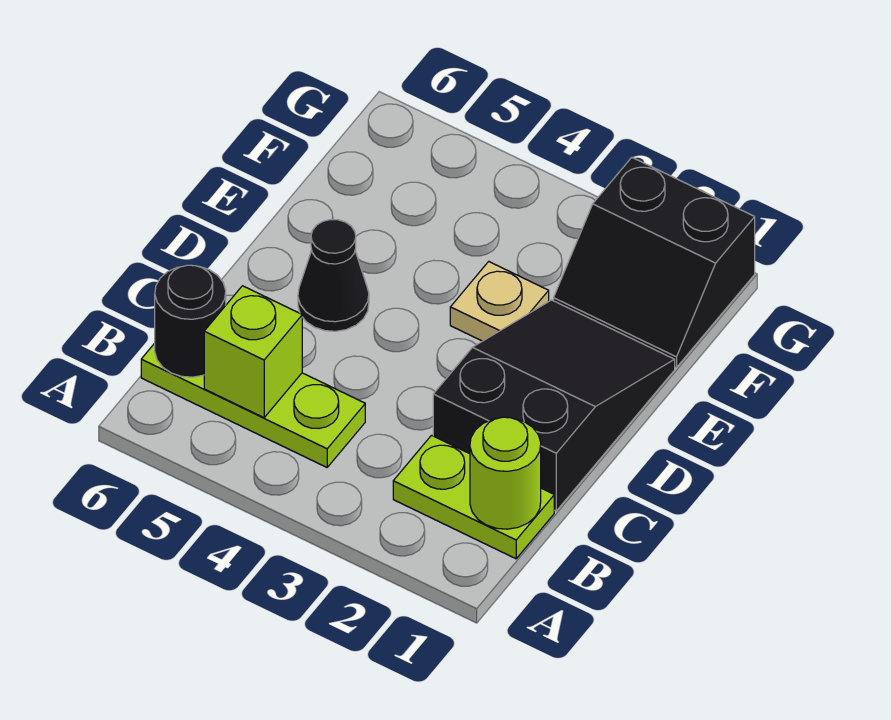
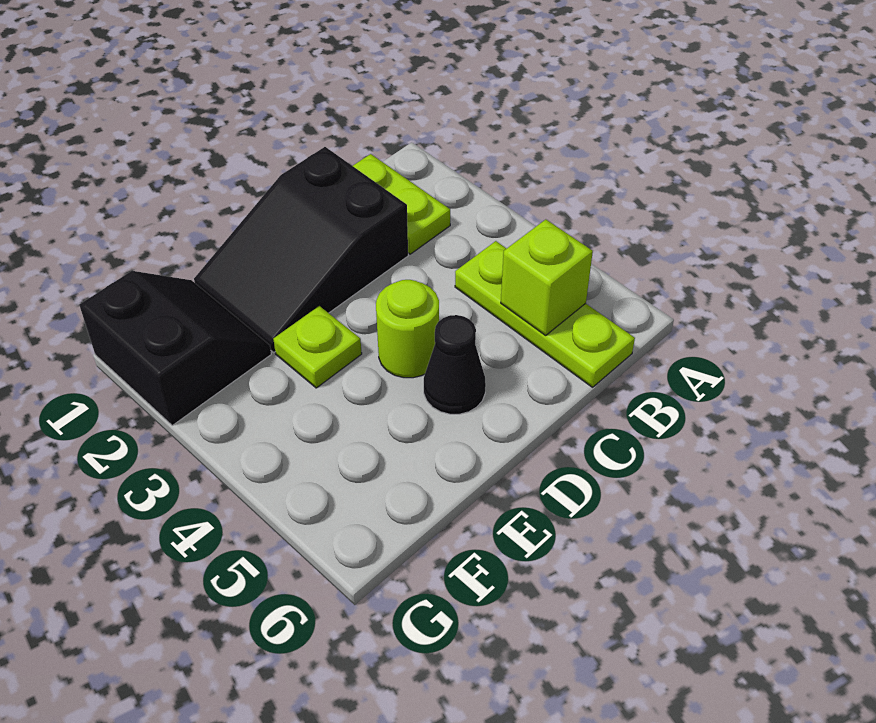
lime 1x1 round brick [470,417,541,529] -> lime 1x1 round brick moved to [376,280,439,378]
black 1x1 round brick [155,265,226,377] -> none
tan 1x1 plate [450,262,549,341] -> lime 1x1 plate [273,306,362,388]

